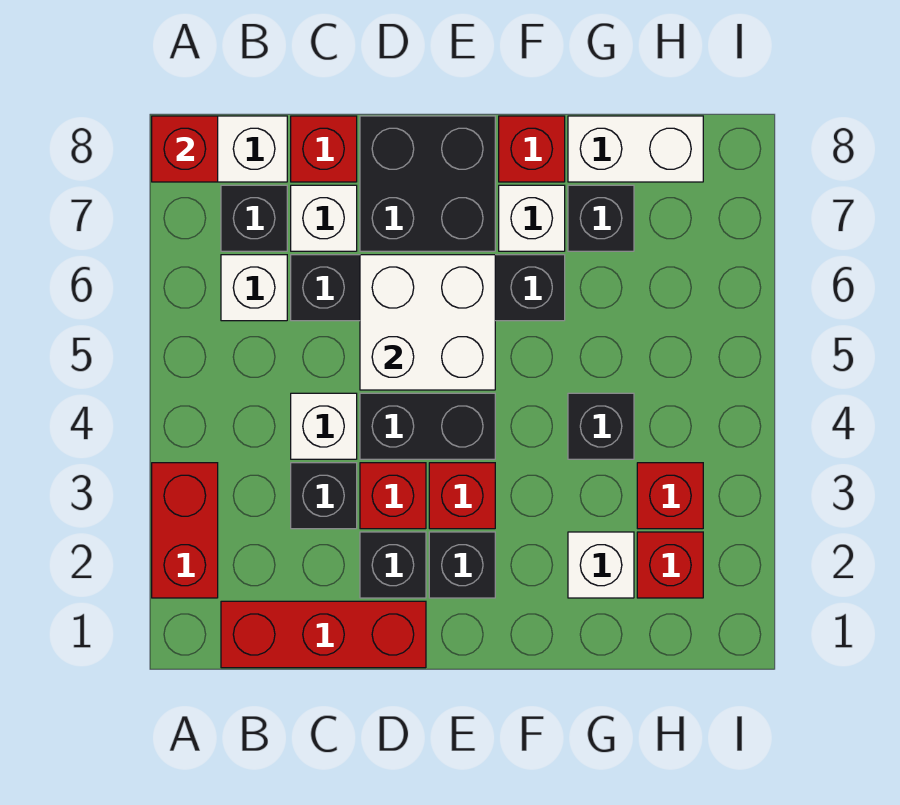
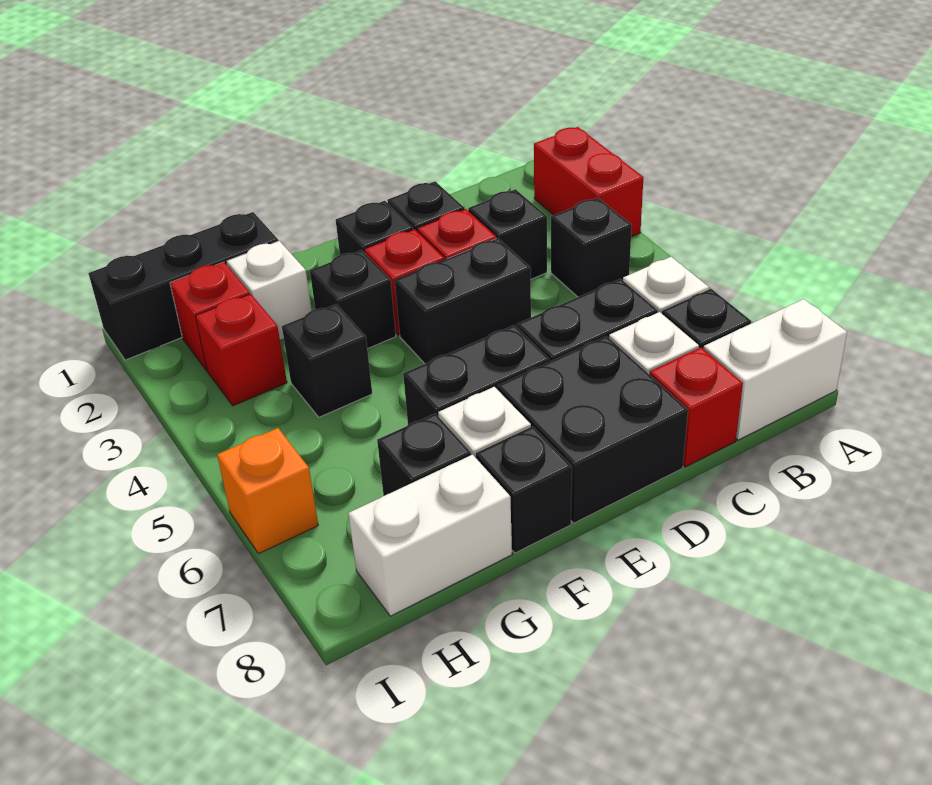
red 1x1 brick [152,116,218,182] -> none
red 1x3 brick [221,601,426,668] -> none
none -> black 1x1 brick [551,198,632,297]
white 1x1 brick [291,393,357,459] -> none
white 2x2 brick [360,255,495,390] -> none
none -> black 1x1 brick [310,250,396,349]
red 1x1 brick [499,116,565,182] -> black 1x1 brick [476,426,572,553]
none -> black 1x3 brick [89,212,278,360]
none -> orange 1x1 brick [217,428,318,554]

